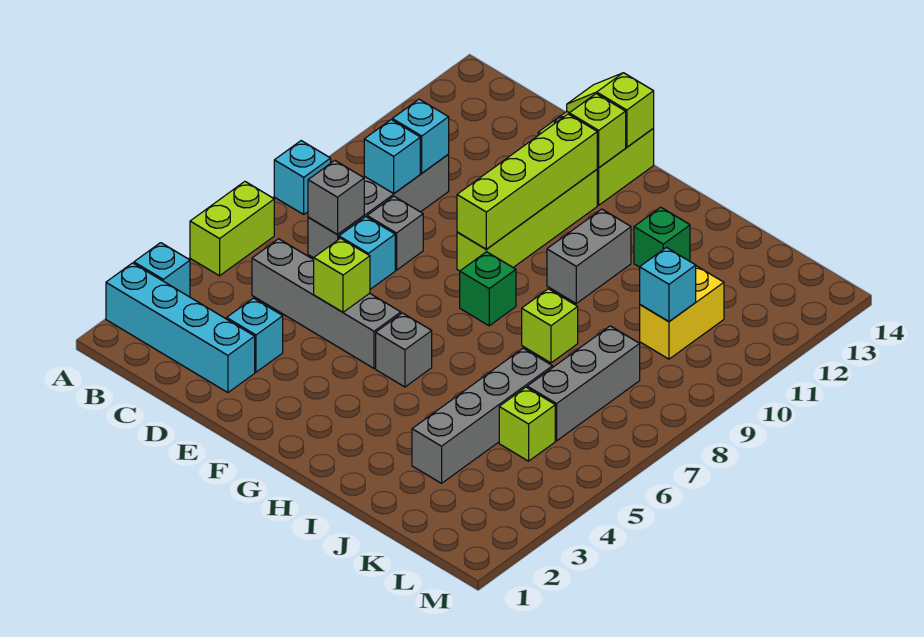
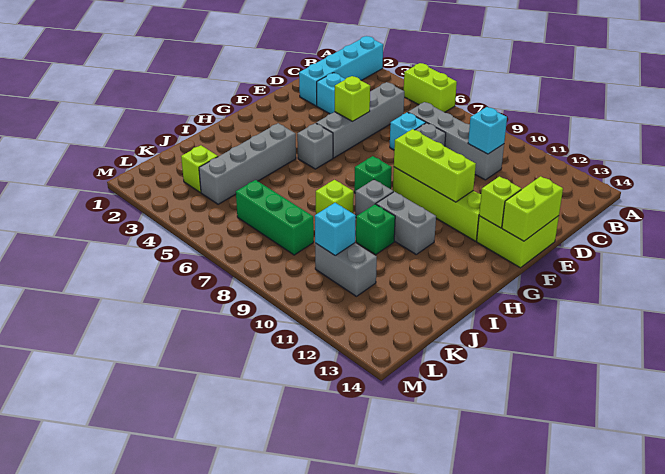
cyan 1x1 brick [134,243,190,297] -> none
cyan 1x1 brick [274,141,331,214] -> none
grey 1x1 brick [308,161,364,235] -> grey 1x1 brick moved to [355,180,393,216]
cyan 1x1 brick [364,120,420,193] -> none
lime 1x2 slope [567,73,654,147] -> lime 1x2 brick [502,176,563,241]
lime 1x4 brick [457,114,597,249] -> lime 1x3 brick [394,129,476,202]
green 1x1 brick [634,207,690,267] -> green 1x1 brick moved to [356,204,395,255]
grey 1x4 brick [412,348,553,483] -> grey 1x4 brick turned to [199,123,296,204]
lime 1x1 brick [499,387,555,461] -> lime 1x1 brick moved to [181,145,218,192]
grey 1x3 brick [527,326,640,441] -> green 1x3 brick [236,180,314,255]
yellow 1x2 brick [640,266,724,359] -> grey 1x2 brick [315,243,377,296]

